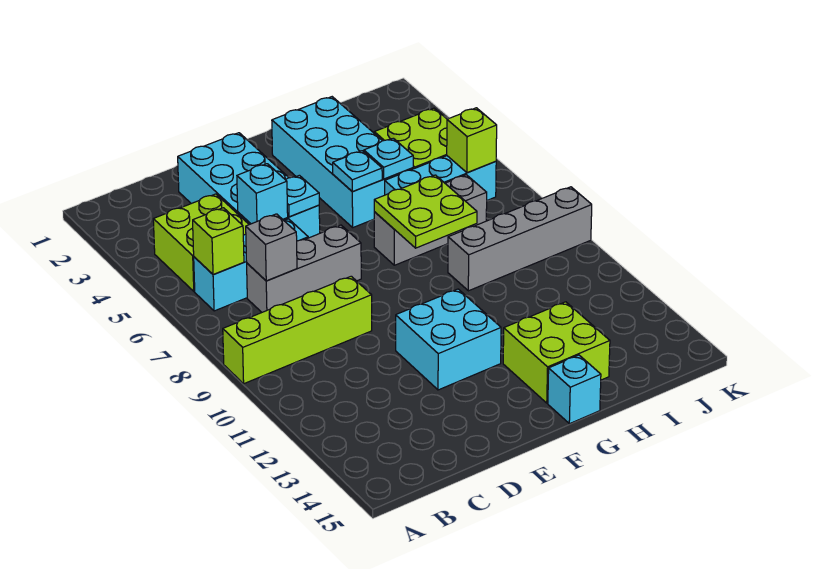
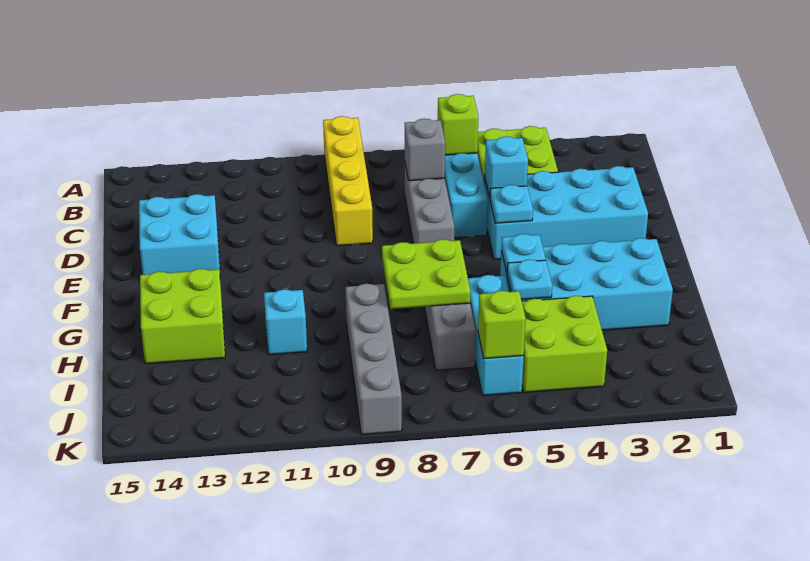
lime 1x4 brick [223,276,372,384] -> yellow 1x4 brick [323,116,373,246]
cyan 2x2 brick [396,289,501,390] -> cyan 2x2 brick moved to [139,194,220,275]
cyan 1x1 brick [548,355,601,424] -> cyan 1x1 brick moved to [264,289,307,355]

